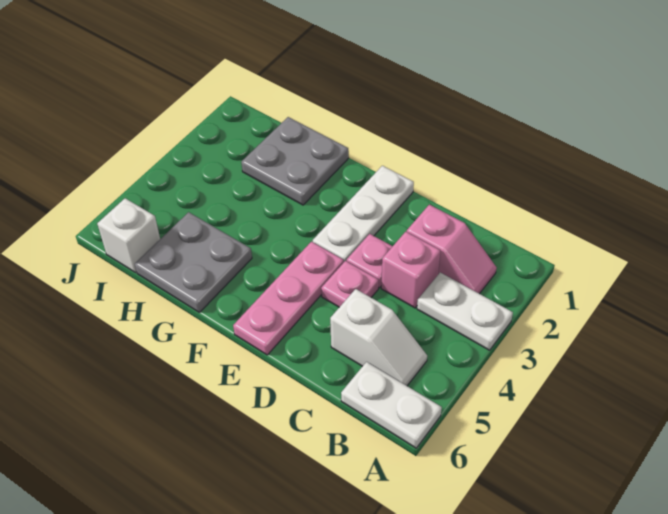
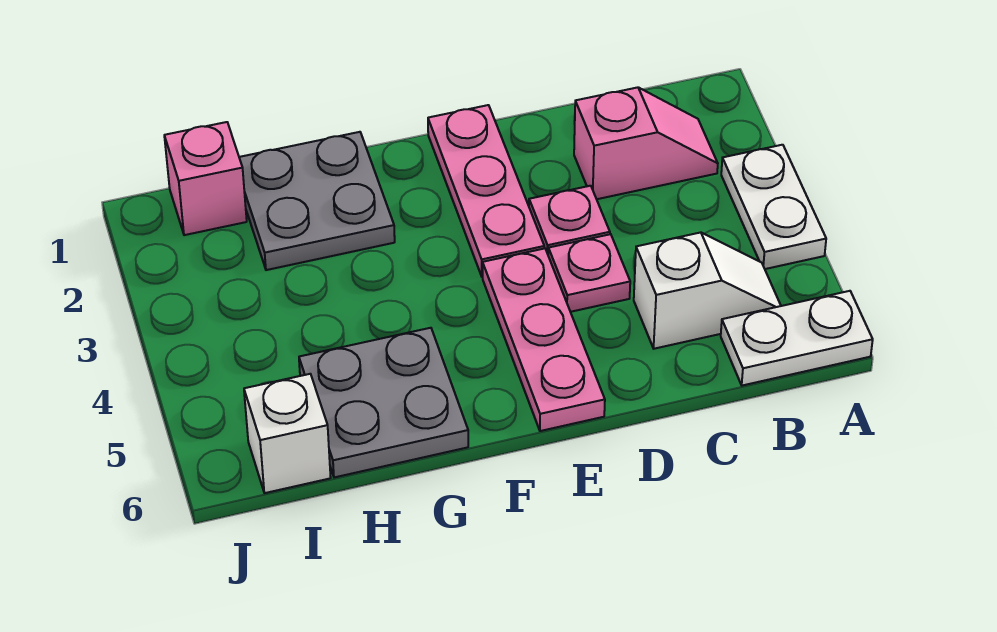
white 1x2 plate [417,272,513,350] -> white 1x2 plate turned to [721,145,826,269]
pink 1x1 brick [381,232,440,308] -> pink 1x1 brick moved to [164,122,247,235]
white 1x3 plate [313,166,414,262] -> pink 1x3 plate [428,105,544,277]

